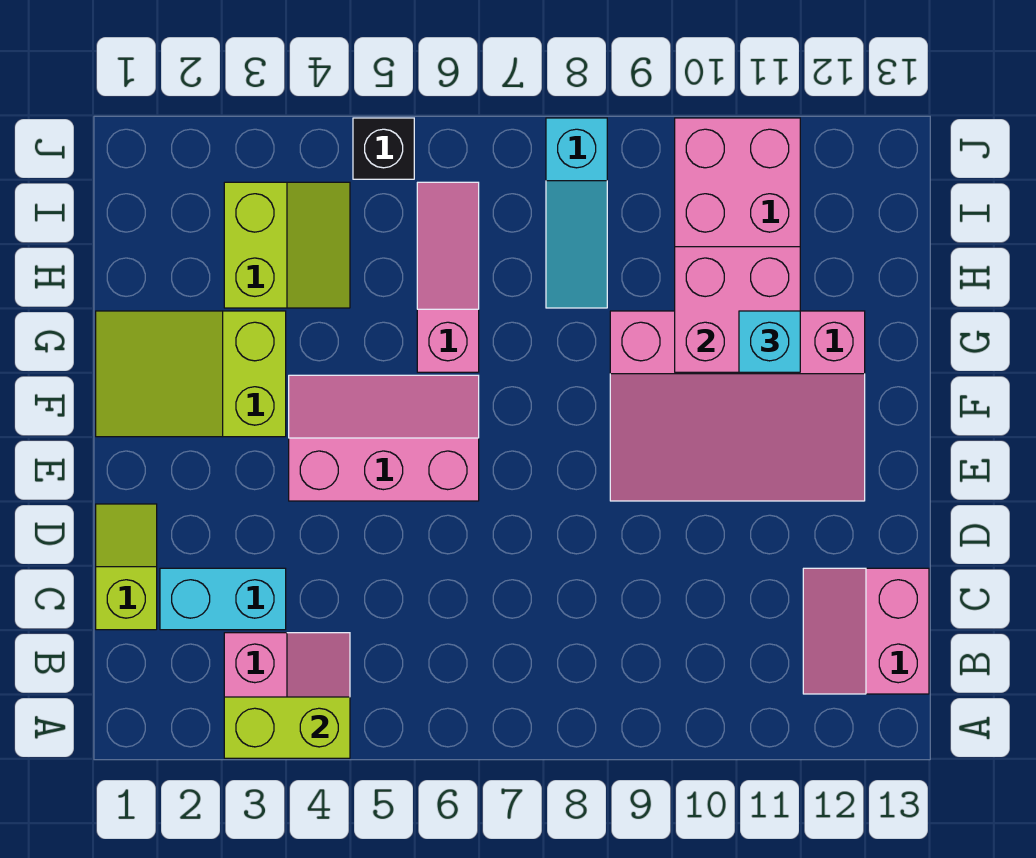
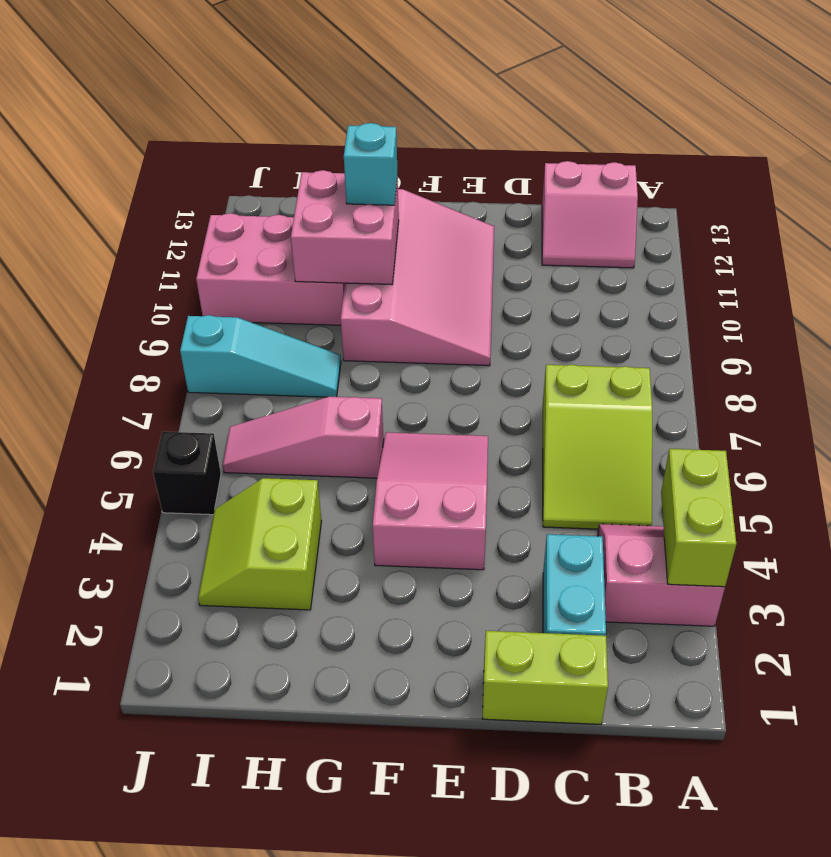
lime 1x2 slope [96,504,157,630] -> lime 1x2 brick [482,631,608,724]
pink 2x3 slope [289,375,479,501] -> pink 2x3 slope turned to [373,432,488,570]
lime 2x3 slope [96,311,286,437] -> lime 2x3 slope moved to [543,365,652,529]
lime 2x2 slope [224,182,350,308] -> lime 2x2 slope turned to [198,478,321,610]

